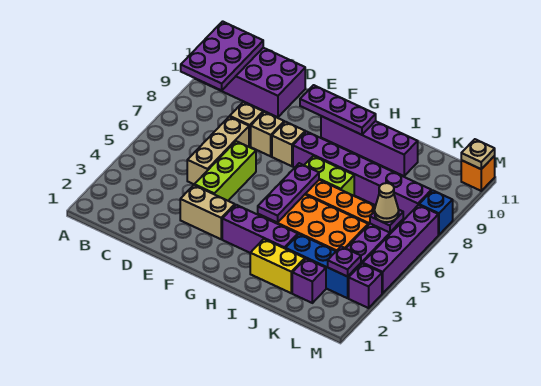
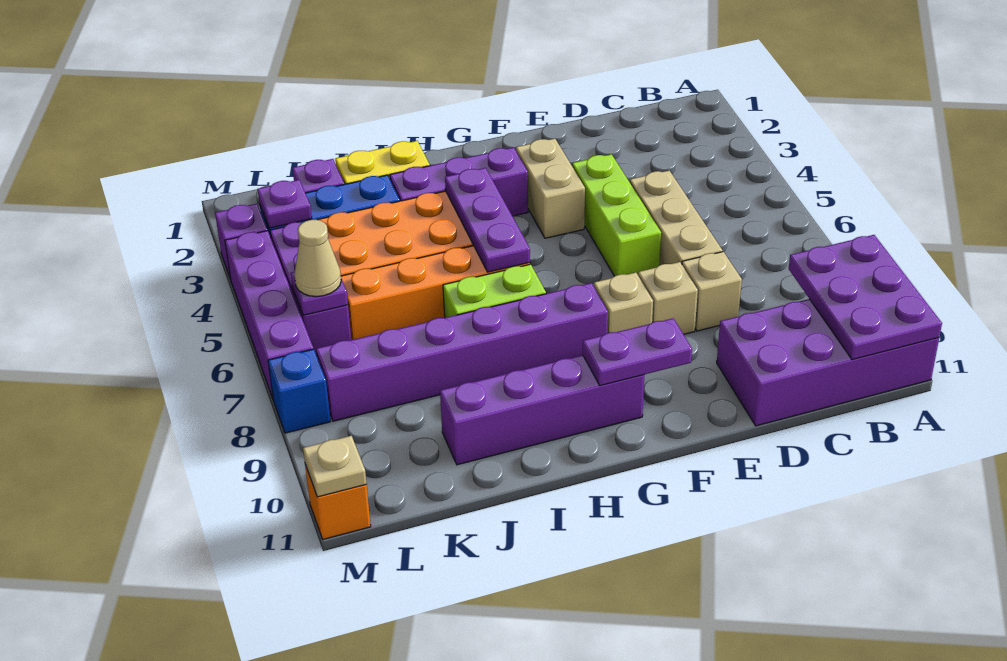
tan 1x2 brick [180,185,235,239] -> tan 1x2 brick turned to [516,139,585,238]
purple 1x3 plate [300,85,376,135] -> purple 1x2 plate [583,318,692,386]

